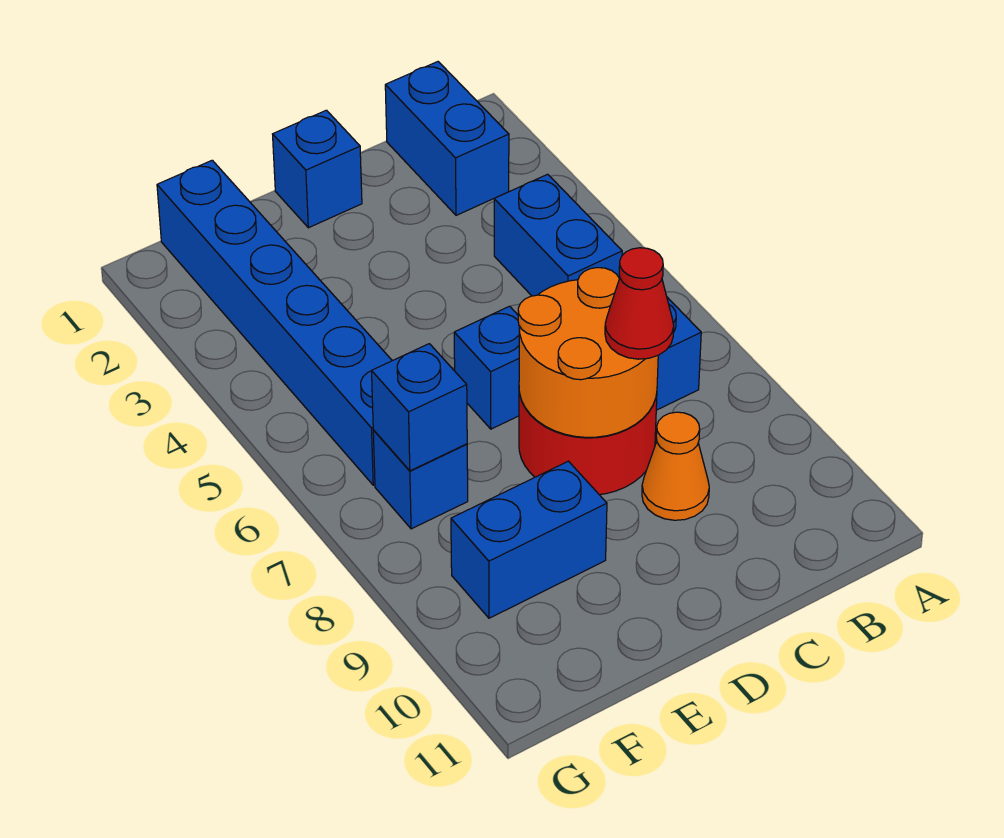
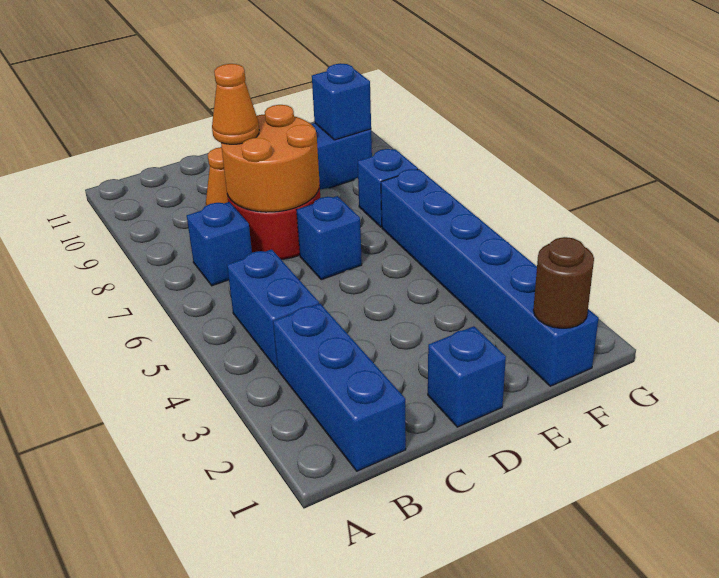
blue 1x2 brick [385,62,509,215] -> blue 1x3 brick [273,304,406,471]
red 1x1 cone [605,248,674,359] -> orange 1x1 cone [212,64,259,144]
none -> brown 1x1 round brick [533,237,594,328]
blue 1x1 brick [372,344,467,471] -> blue 1x1 brick moved to [312,63,371,140]

